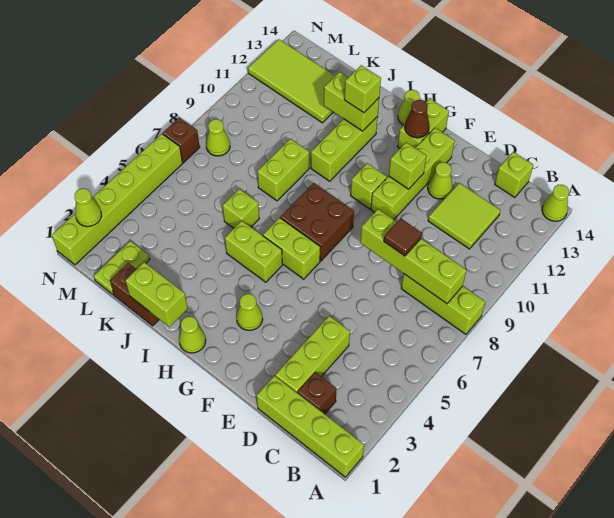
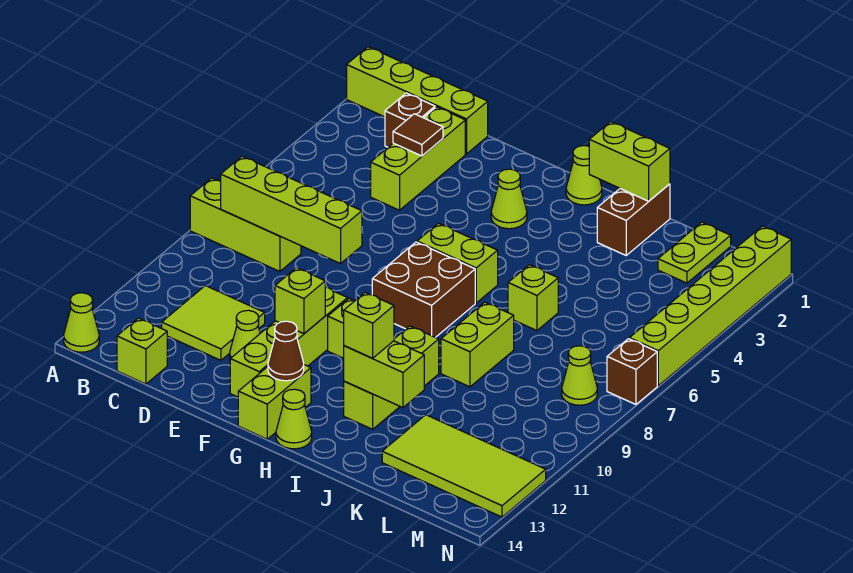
brown 1x1 tile [384,218,422,256] -> brown 1x1 tile moved to [393,114,443,156]
lime 1x2 brick [225,221,282,282] -> none
brown 1x2 brick [110,263,159,326] -> brown 1x2 brick turned to [597,184,670,255]
lime 1x1 cone [75,188,101,226] -> none

